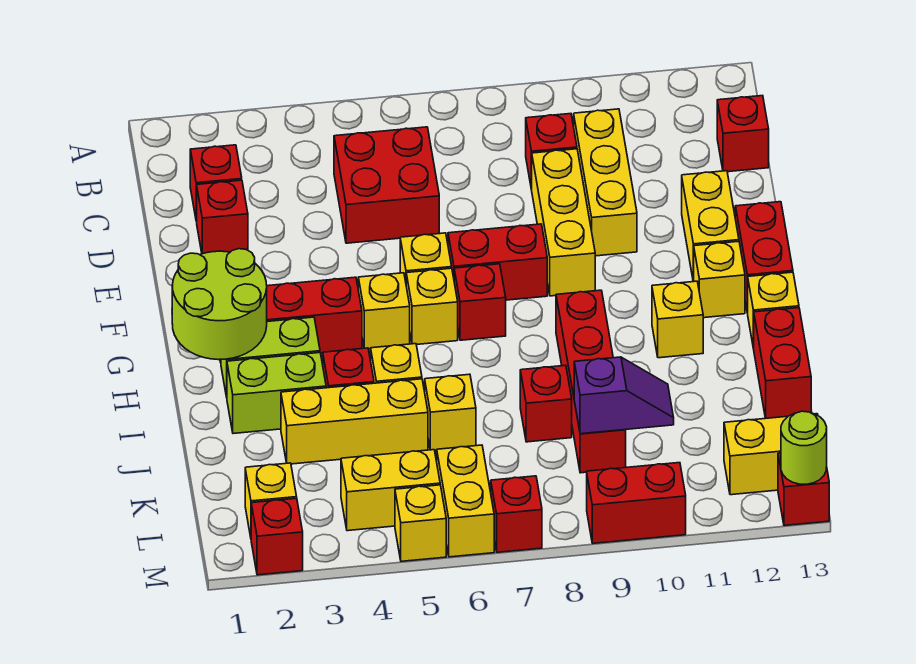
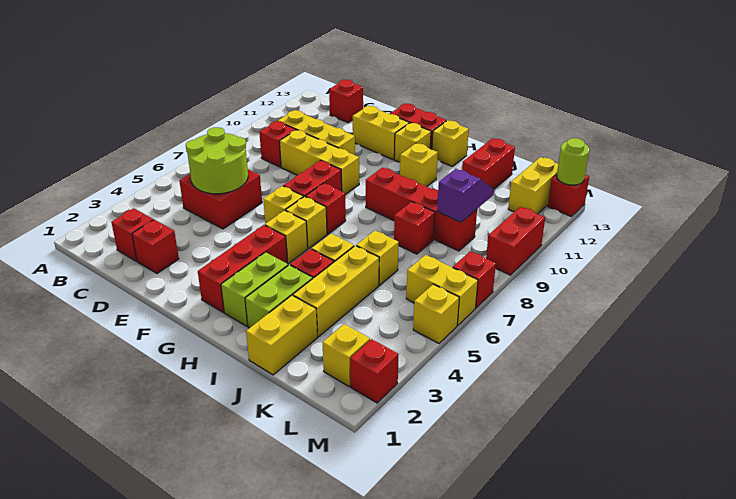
lime 2x2 round brick [172,249,267,360] -> lime 2x2 round brick moved to [186,127,248,194]
red 1x2 brick [754,308,811,418] -> red 1x2 brick turned to [462,138,515,189]
yellow 1x2 brick [341,450,440,531] -> yellow 1x2 brick moved to [246,295,318,375]

